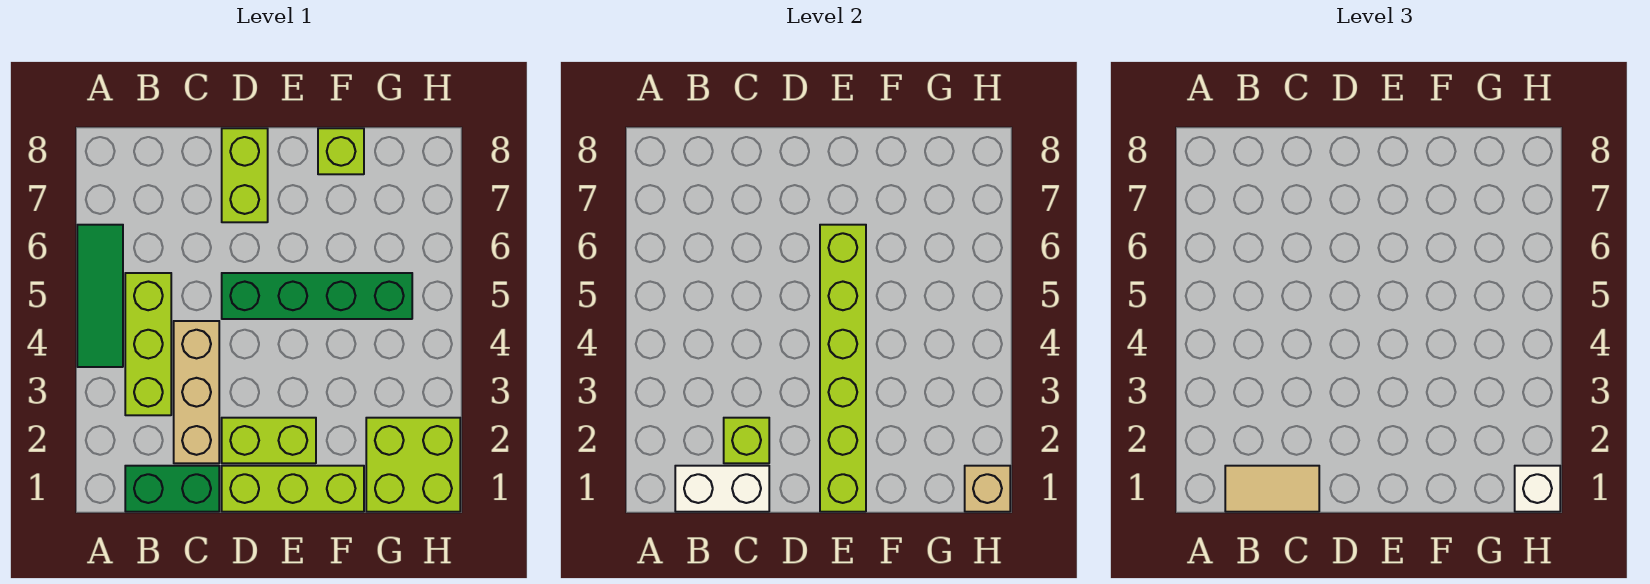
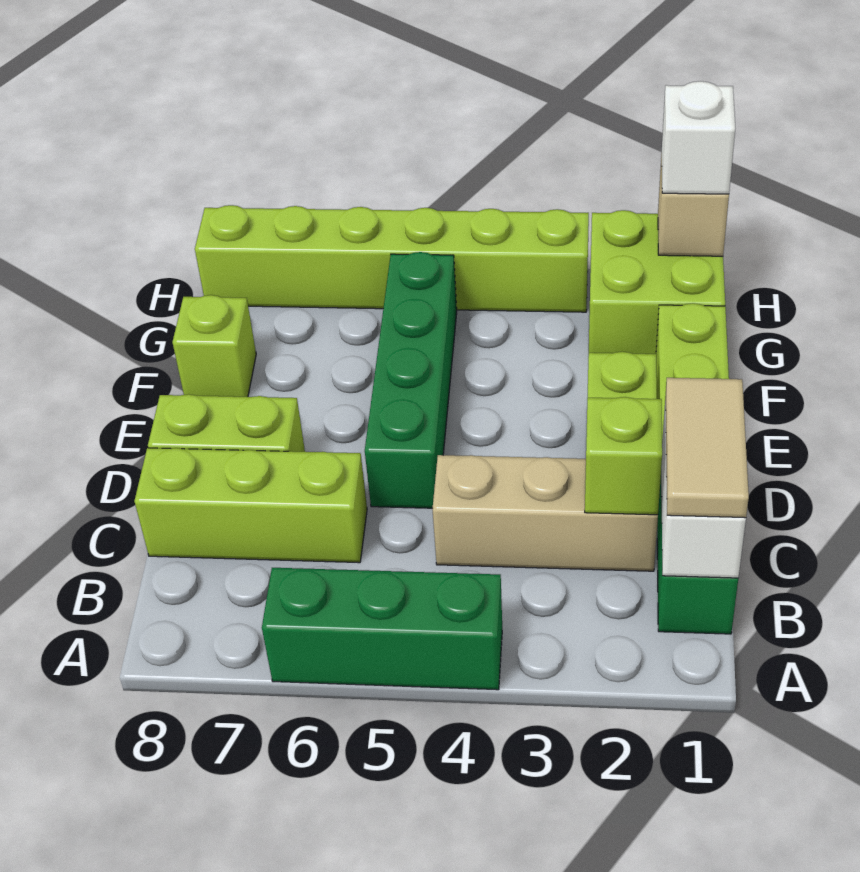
green 1x3 tile [77,225,123,367] -> green 1x3 brick [262,568,502,690]
lime 1x3 brick [125,273,171,415] -> lime 1x3 brick moved to [134,448,367,563]
lime 1x6 brick [820,225,866,512] -> lime 1x6 brick moved to [195,205,589,312]

